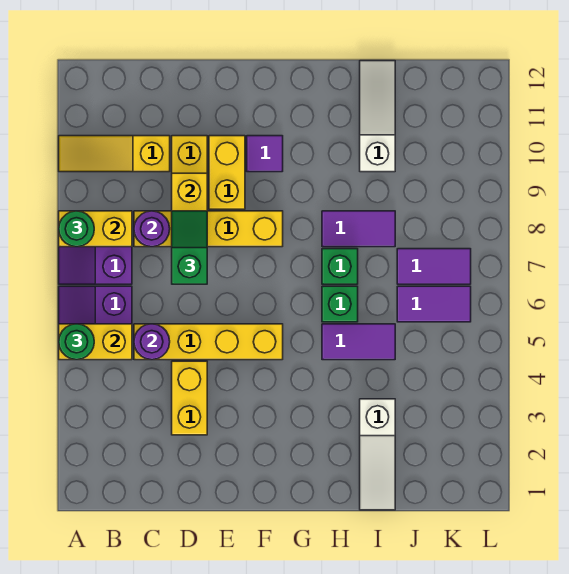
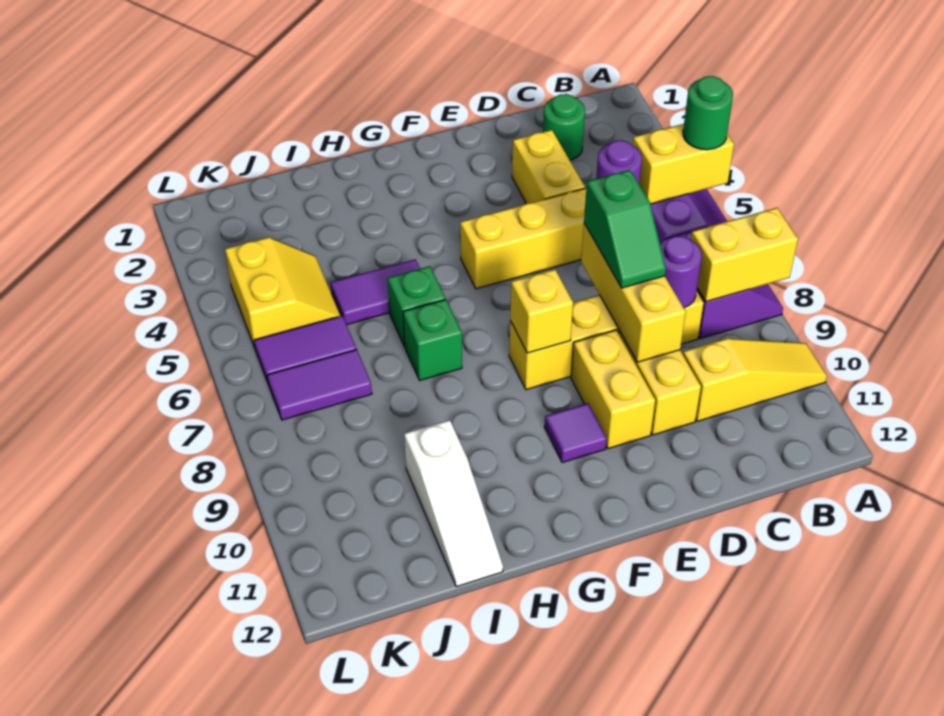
green 1x1 round brick [59,211,94,247] -> green 1x1 round brick moved to [543,94,585,160]
none -> yellow 1x1 brick [510,269,573,353]
purple 1x2 tile [322,211,395,247] -> none
white 1x3 slope [360,399,395,510] -> none
none -> yellow 2x2 slope [225,237,341,350]

